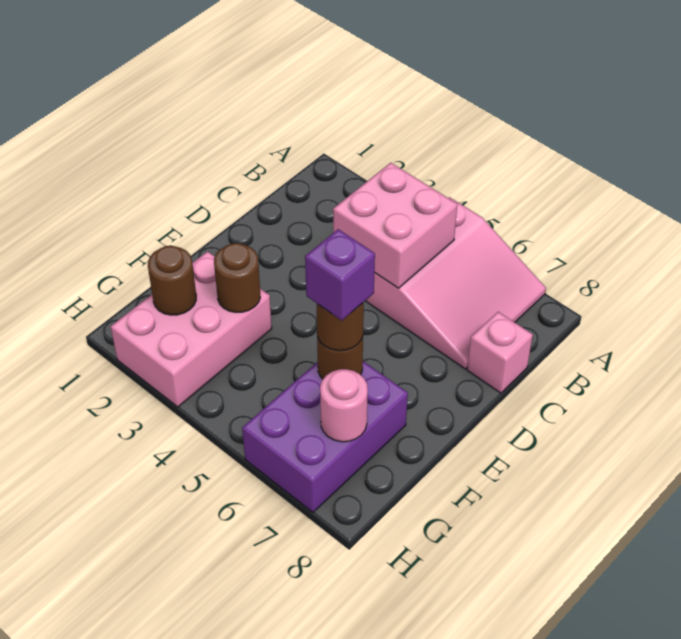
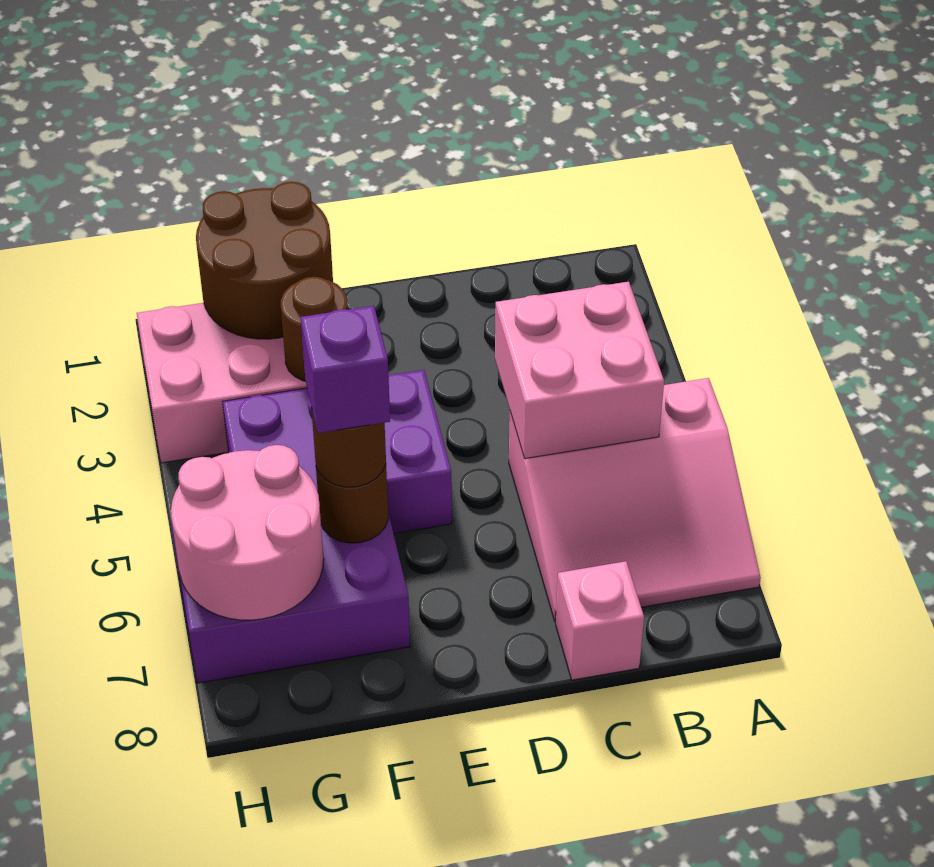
none -> purple 2x3 brick [223,370,452,533]
brown 1x1 round brick [148,246,196,315] -> brown 2x2 round brick [196,182,333,339]
pink 1x1 round brick [320,369,368,442] -> pink 2x2 round brick [171,445,324,620]

